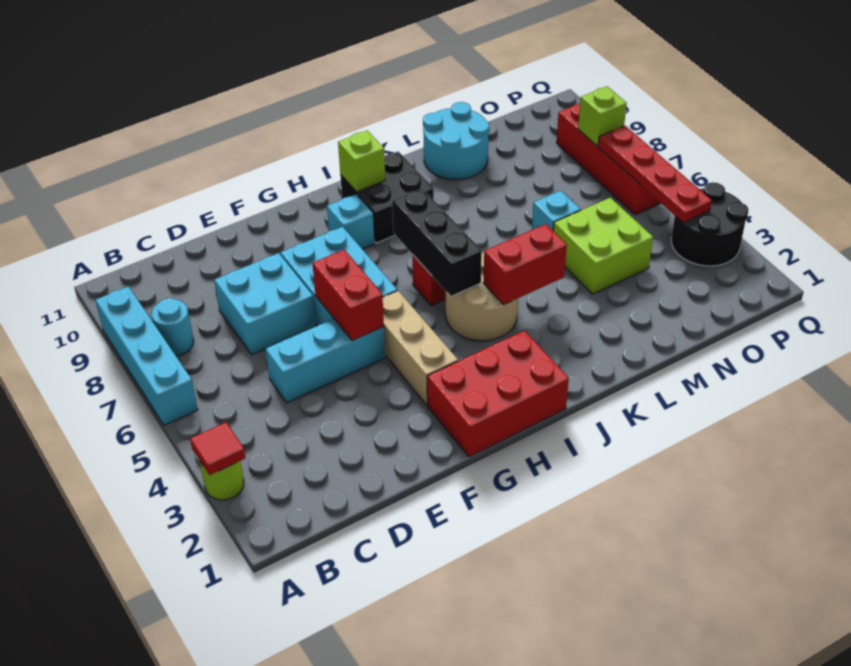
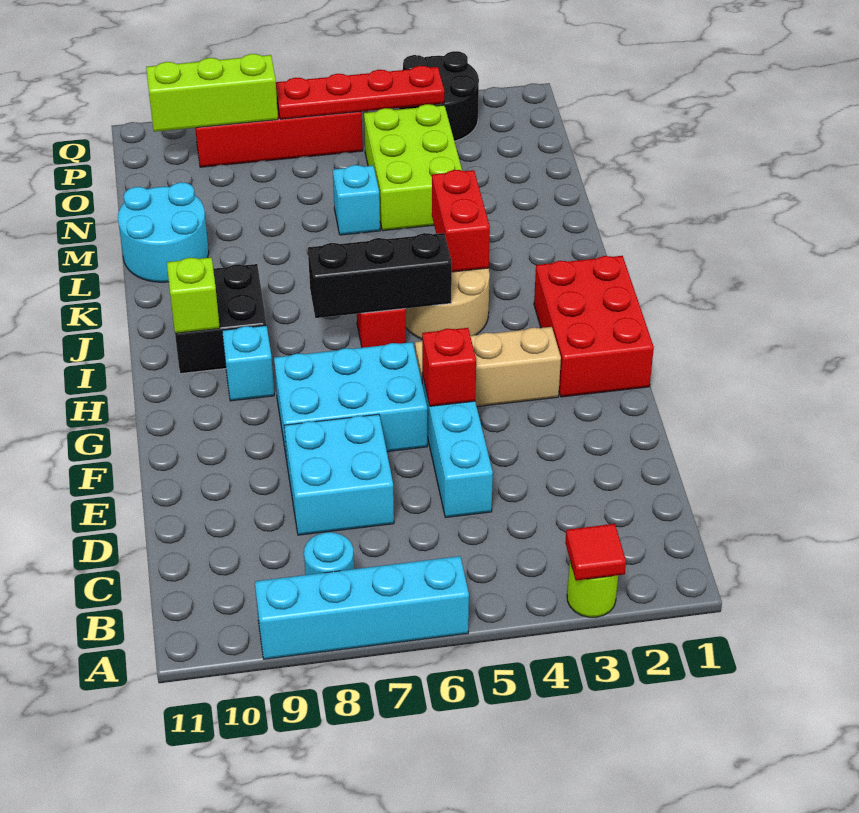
red 1x2 brick [312,250,384,341] -> red 1x1 brick [422,328,476,406]
lime 2x2 brick [553,198,653,294] -> lime 2x3 brick [364,104,462,231]
lime 1x1 brick [578,86,627,146] -> lime 1x3 brick [146,54,278,132]

